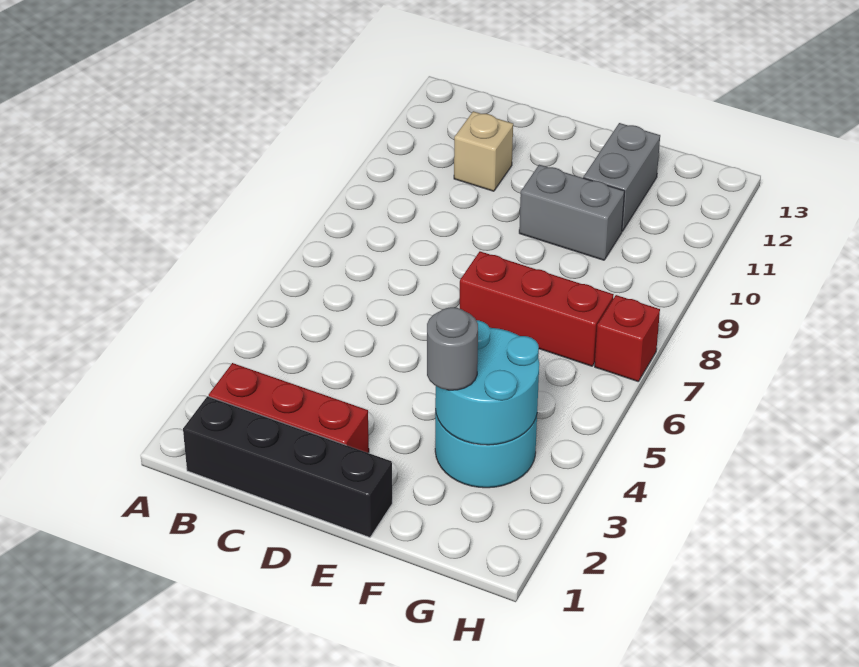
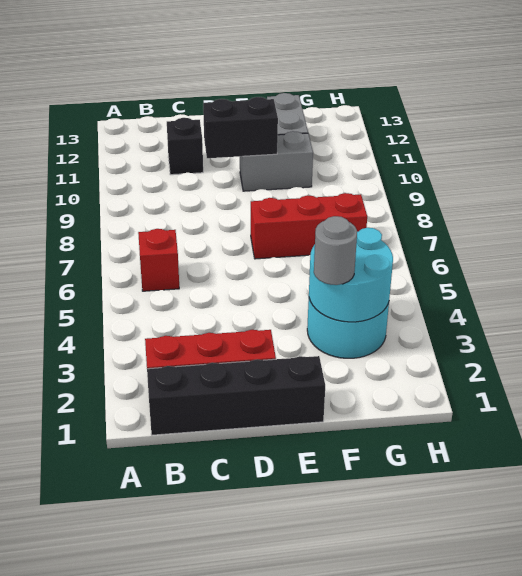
tan 1x1 brick [454,111,513,191] -> black 1x1 brick [167,118,203,175]
none -> black 1x2 brick [203,97,278,158]
red 1x1 brick [595,295,660,382] -> red 1x1 brick moved to [138,229,179,291]

